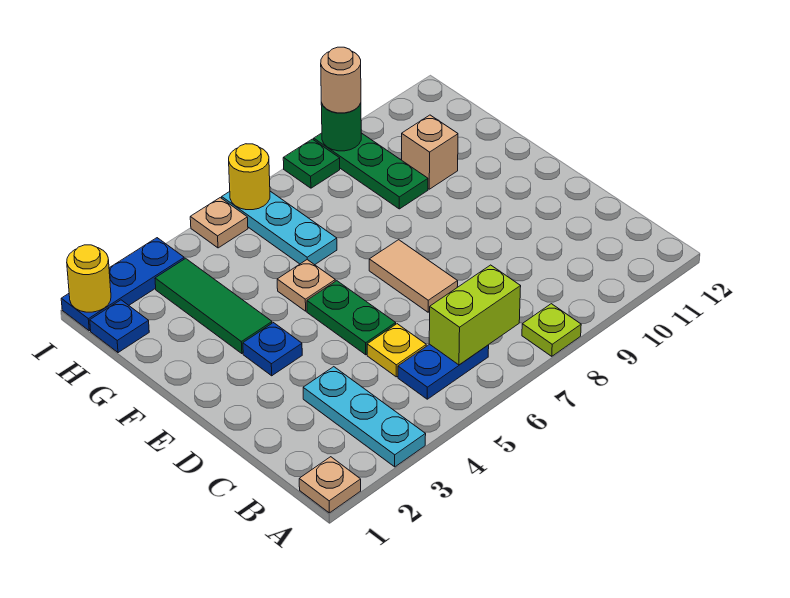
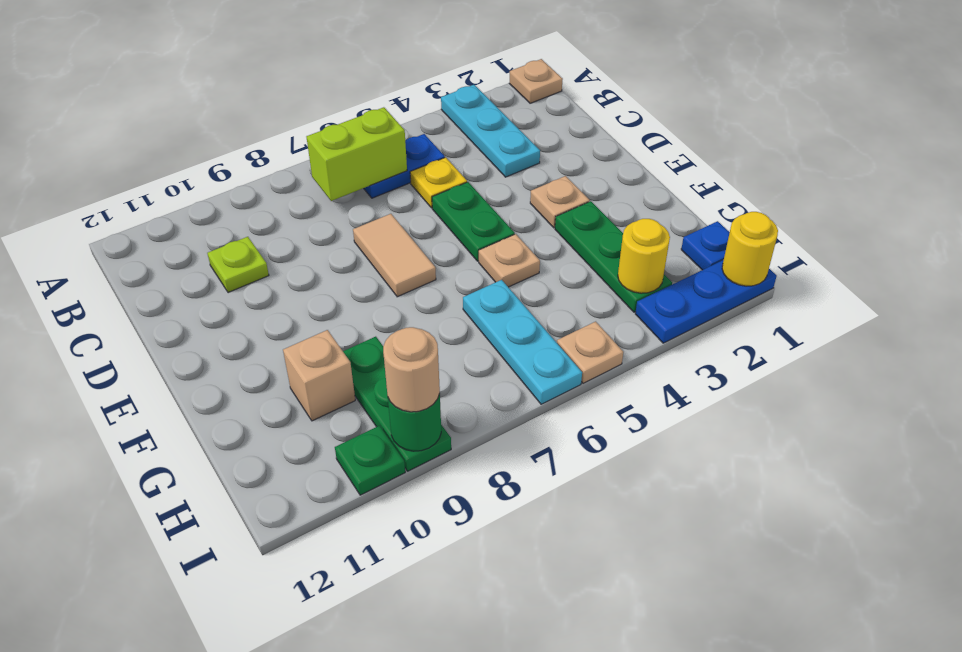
lime 1x1 plate [522,304,581,356] -> lime 1x1 plate moved to [207,237,269,293]
blue 1x1 plate [243,323,302,376] -> tan 1x1 plate [530,176,590,228]
green 1x3 tile [155,258,272,354] -> green 1x3 plate [555,201,672,312]
yellow 1x1 round brick [229,144,270,210] -> yellow 1x1 round brick moved to [618,219,670,293]
green 1x1 plate [283,139,340,188] -> green 1x1 plate moved to [335,426,405,495]

